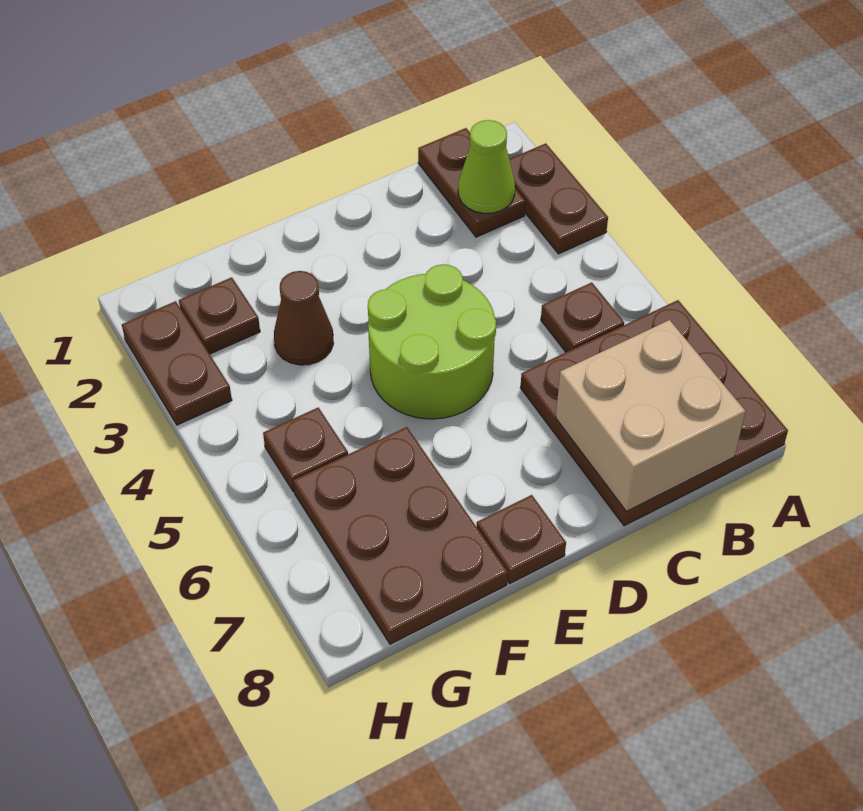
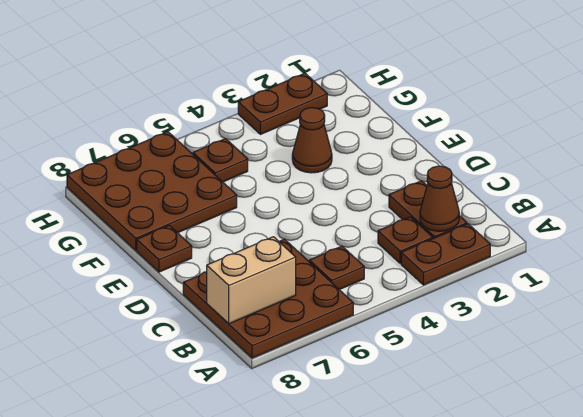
brown 1x2 plate [418,128,525,237] -> brown 1x2 plate turned to [389,181,467,238]
lime 1x1 cone [458,120,515,213] -> brown 1x1 cone [420,166,459,231]
tan 2x2 brick [556,320,745,511] -> tan 1x2 brick [207,237,296,324]
lime 2x2 round brick [368,264,496,419] -> none
brown 2x3 plate [293,427,508,644] -> brown 3x3 plate [67,132,237,250]
brown 1x1 plate [179,277,260,354] -> brown 1x1 plate moved to [378,217,433,264]

